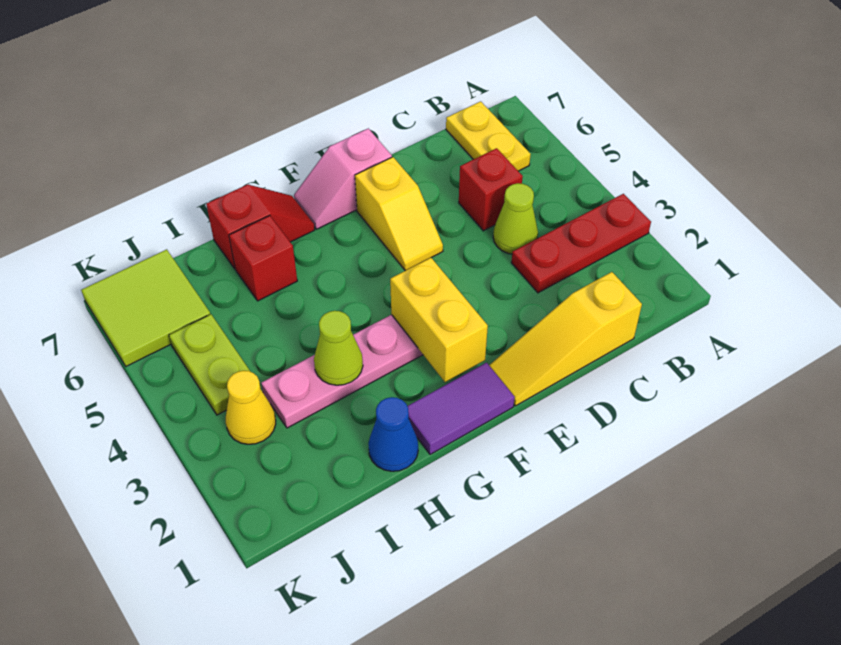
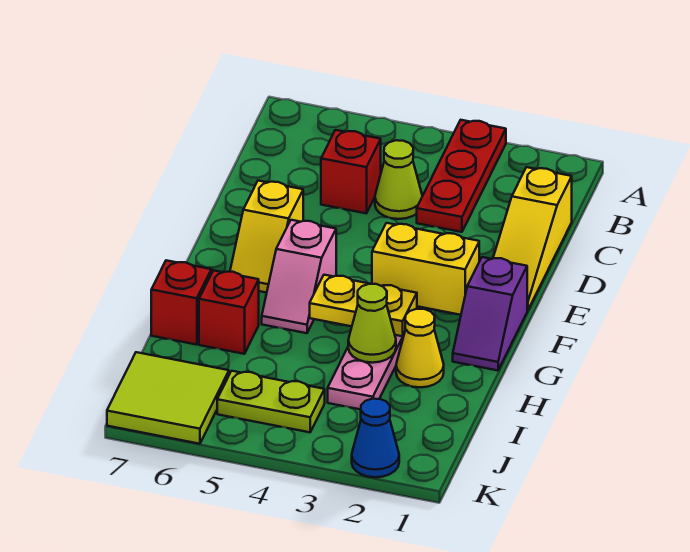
yellow 1x2 plate [446,101,531,171] -> yellow 1x2 plate moved to [310,275,417,336]
yellow 1x2 slope [355,157,443,271] -> yellow 1x2 slope turned to [230,181,303,293]
pink 1x2 slope [294,128,392,229] -> pink 1x2 slope moved to [262,220,336,333]
purple 1x2 tile [408,363,515,454] -> purple 1x2 slope [453,257,527,370]
blue 1x1 cone [368,397,418,471] -> blue 1x1 cone moved to [352,399,399,477]
yellow 1x1 cone [226,371,276,444] -> yellow 1x1 cone moved to [396,309,444,387]

